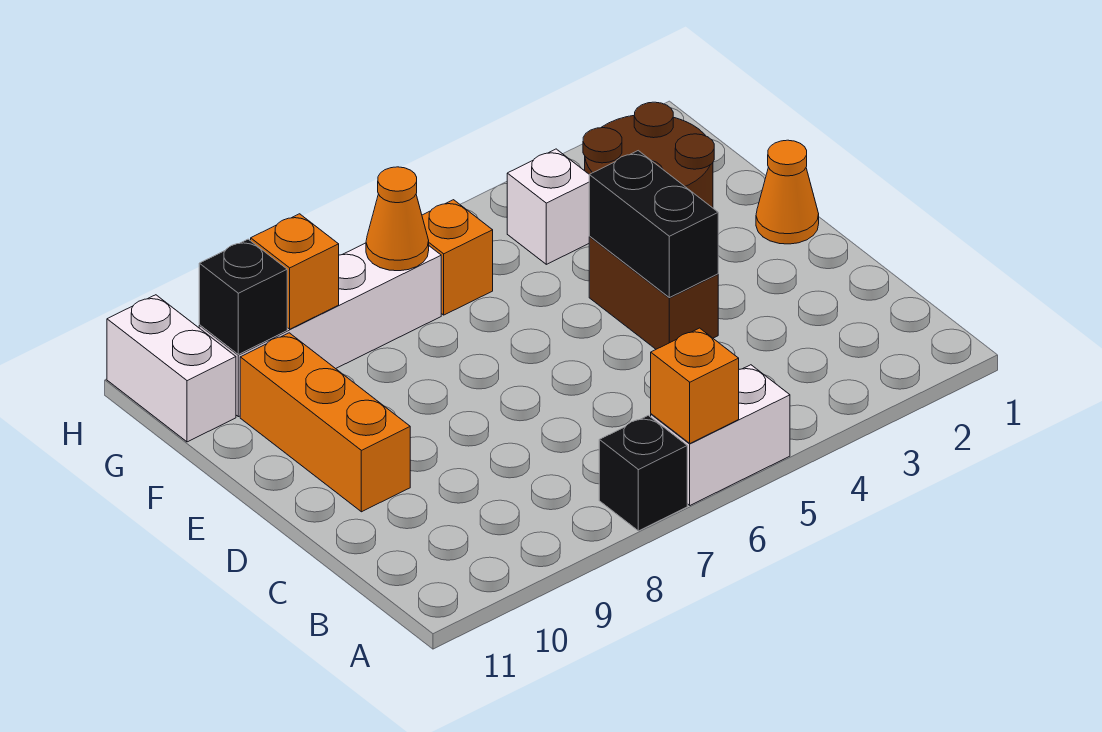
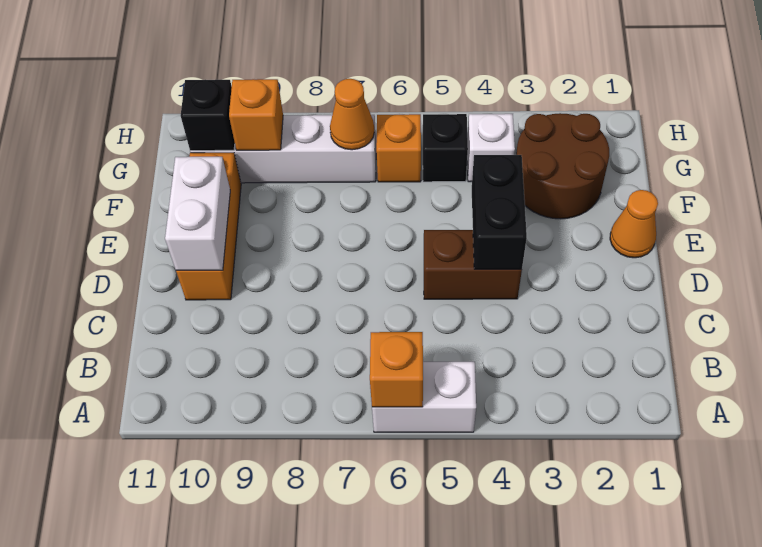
black 1x1 brick [599,415,687,531] -> black 1x1 brick moved to [423,114,468,182]
brown 1x2 brick [589,237,718,349] -> brown 1x2 brick turned to [424,230,522,299]
white 1x2 brick [107,295,236,442] -> white 1x2 brick moved to [165,157,230,270]

